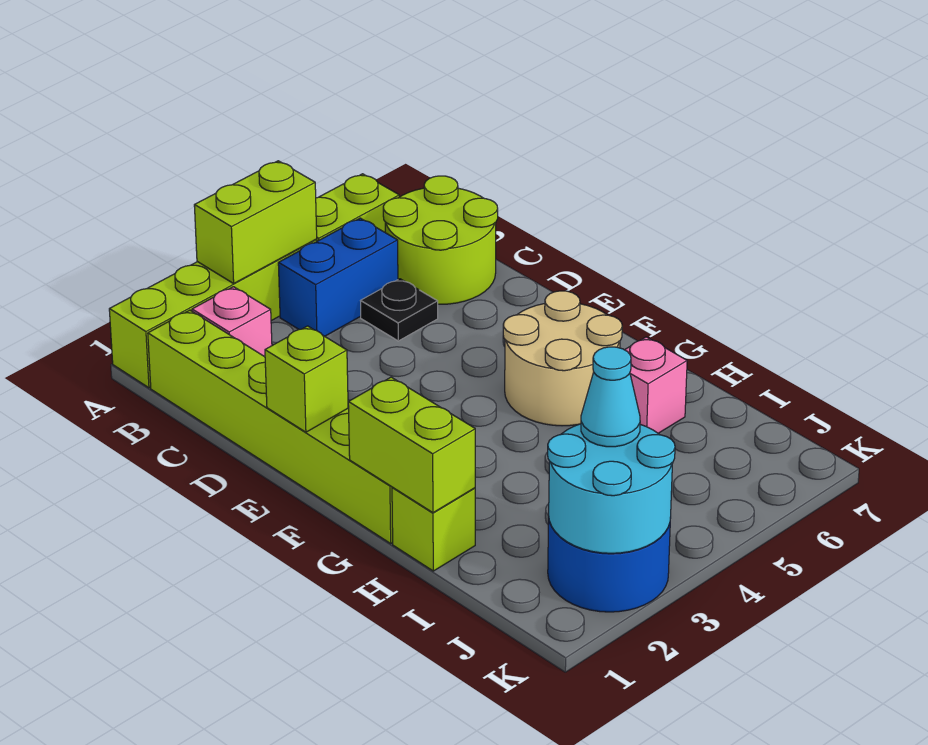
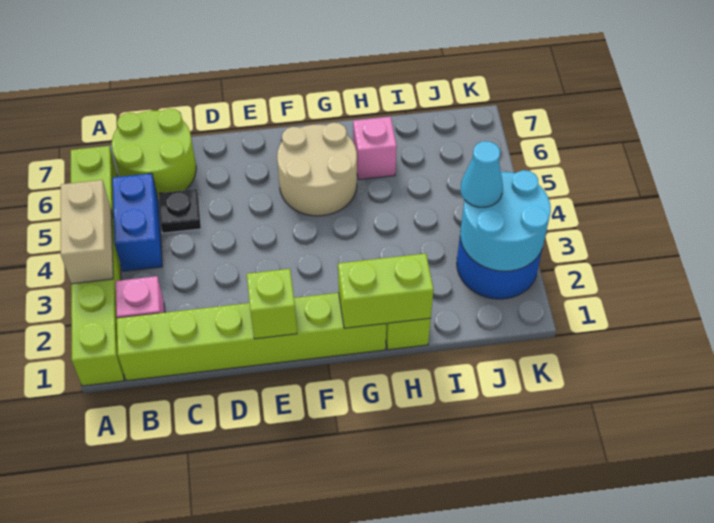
lime 1x2 brick [194,161,317,283] -> tan 1x2 brick [61,180,113,284]

